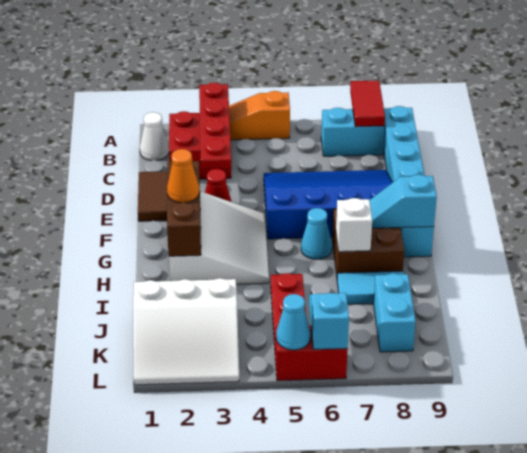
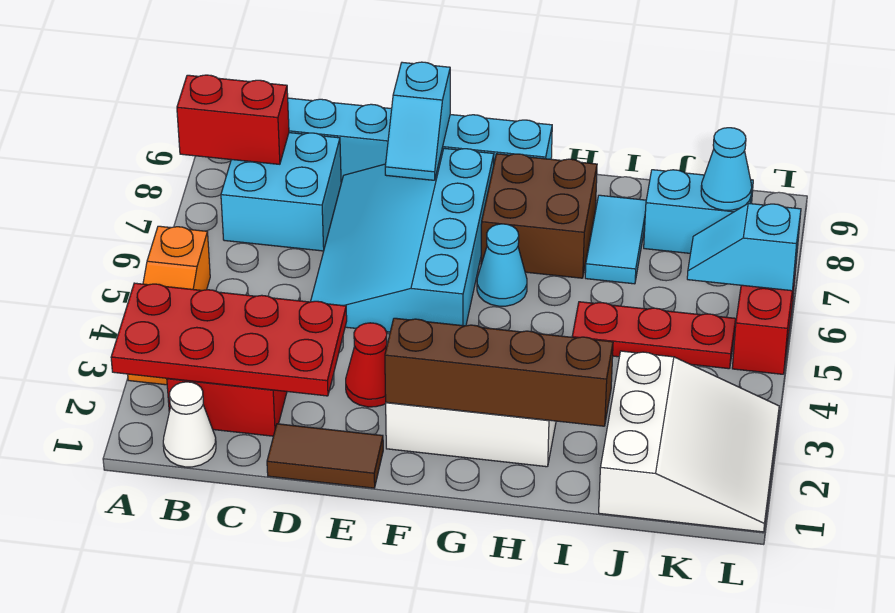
red 1x4 plate [199,82,231,170] -> red 2x4 plate [111,283,347,396]
red 1x2 tile [350,80,385,127] -> red 1x2 brick [177,75,289,164]
cyan 1x2 brick [321,108,384,156] -> cyan 2x2 brick [221,133,341,251]
blue 3x4 slope [264,170,392,239] -> cyan 3x4 slope [311,148,494,332]
brown 1x3 brick [167,161,201,256] -> brown 1x4 brick [385,318,613,426]
orange 1x1 cone [167,149,199,203] -> none
cyan 1x2 slope [370,175,437,228] -> cyan 1x2 slope moved to [385,62,450,180]
white 1x1 brick [336,198,372,252] -> none
cyan 1x1 cone [276,294,311,350] -> cyan 1x1 cone moved to [701,128,752,210]

